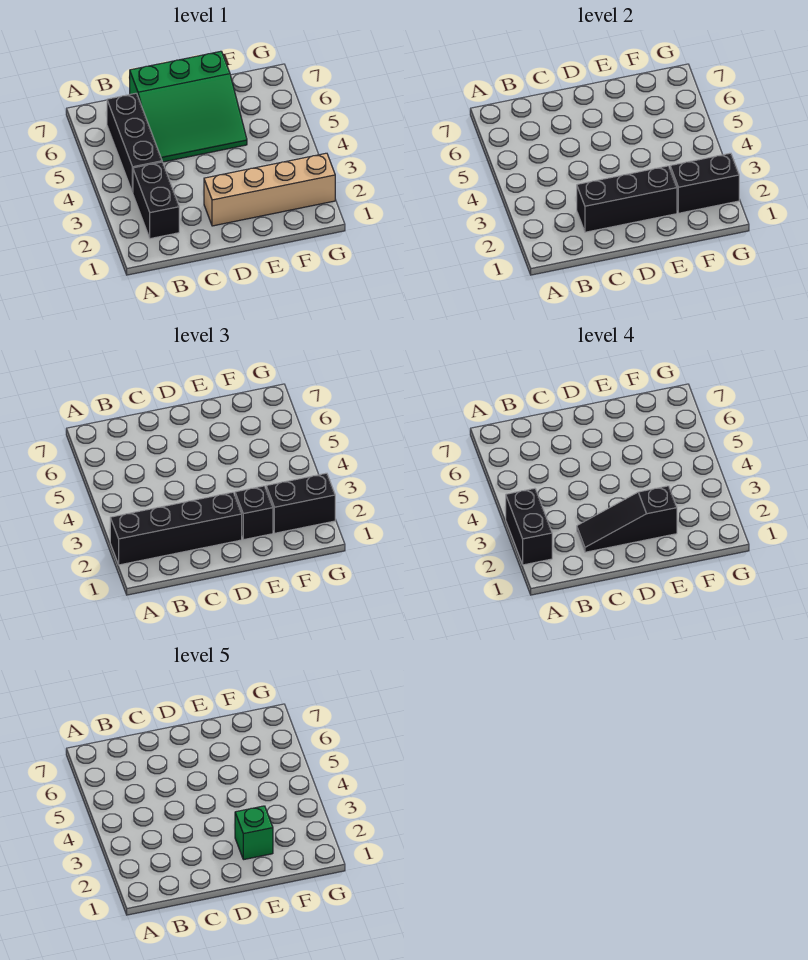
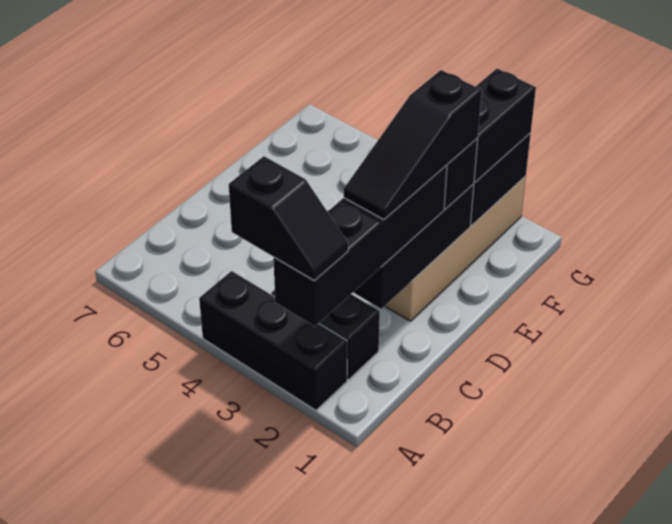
black 1x2 brick [506,488,552,565] -> black 1x2 slope [229,156,348,280]
black 1x3 brick [107,93,162,193] -> black 1x3 brick moved to [199,271,347,410]
green 3x3 slope [130,51,247,162] -> none
green 1x1 brick [235,806,273,860] -> none

